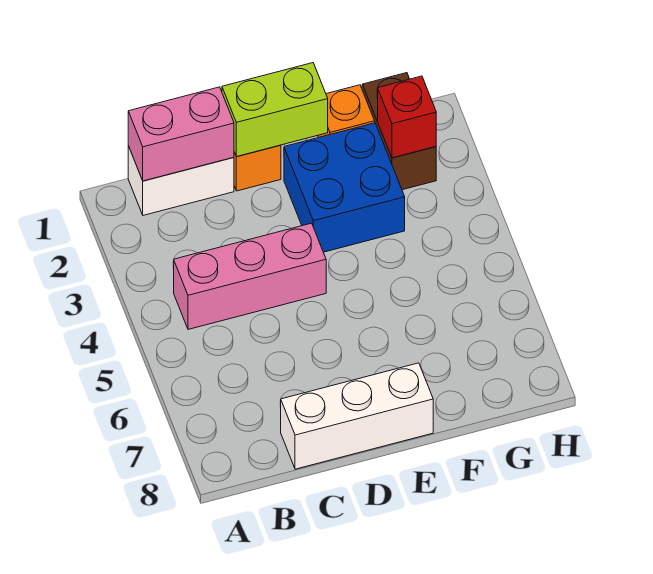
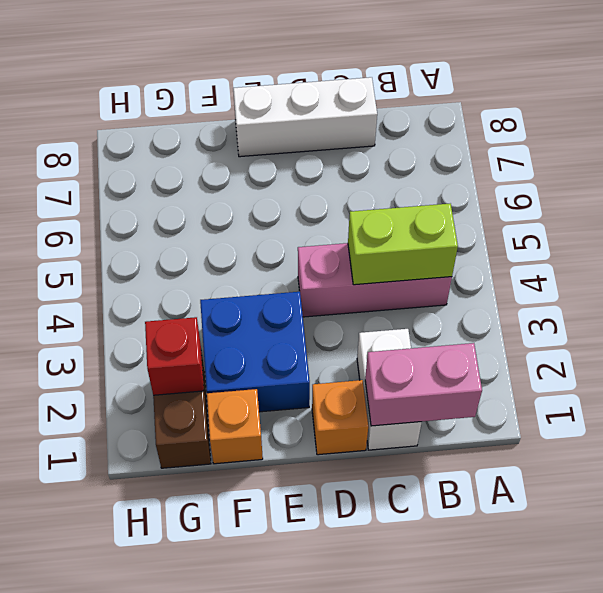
white 1x2 brick [128,146,234,215] -> white 1x2 brick turned to [357,329,422,450]
lime 1x2 brick [222,63,328,157] -> lime 1x2 brick moved to [348,204,458,285]

